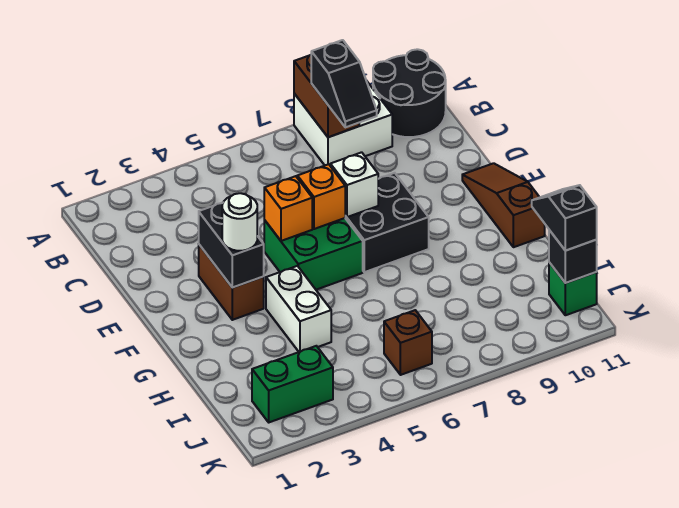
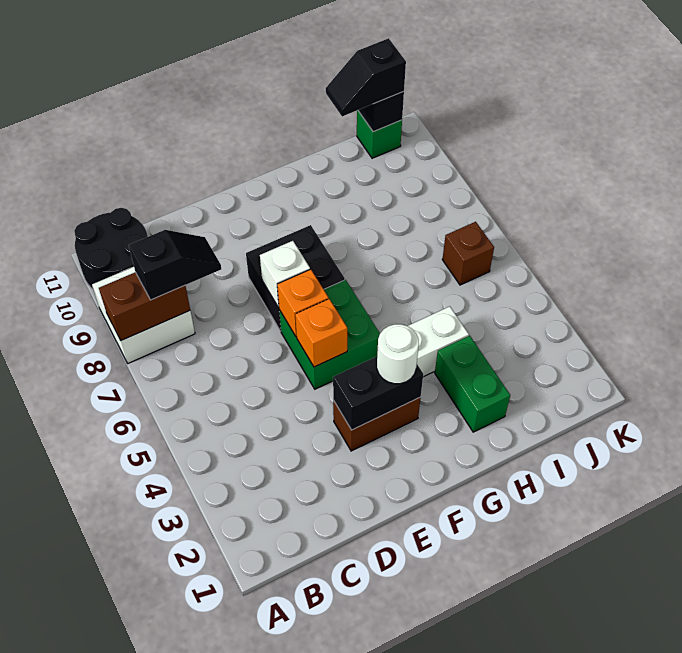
brown 1x3 slope [462,163,545,247] -> none
green 1x2 brick [252,346,333,422] -> green 1x2 brick moved to [435,336,510,432]

